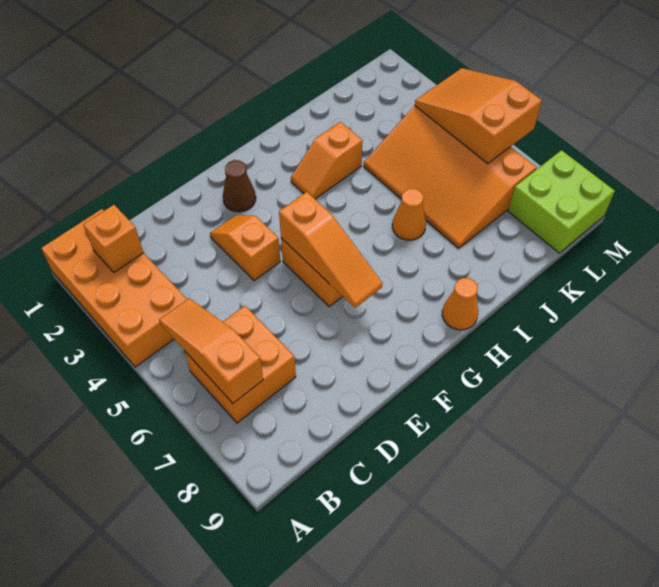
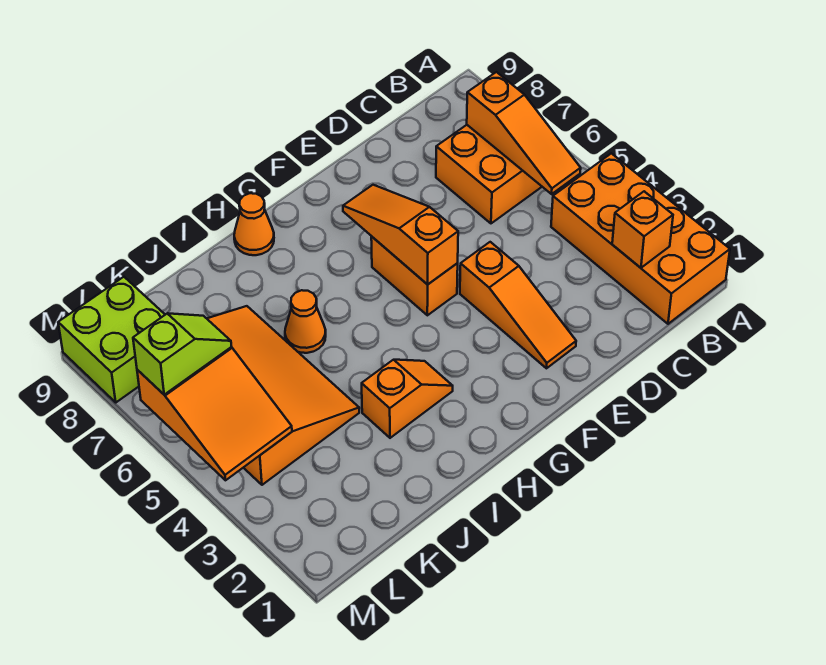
orange 1x2 slope [210,215,280,281] -> orange 1x3 slope [460,242,576,368]
brown 1x1 cone [223,160,256,212] -> none
none -> lime 1x2 slope [133,313,232,394]

